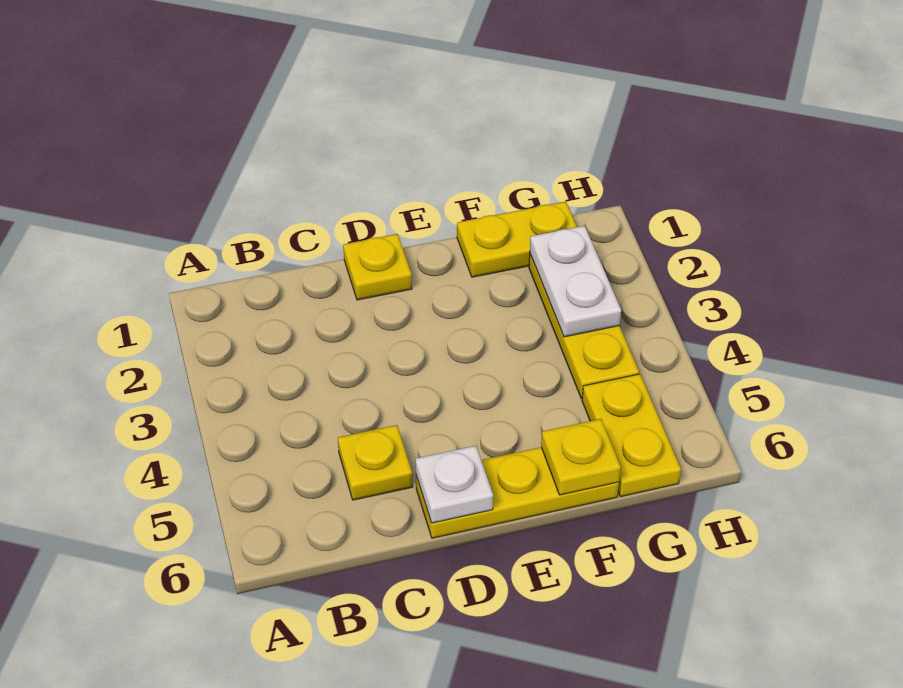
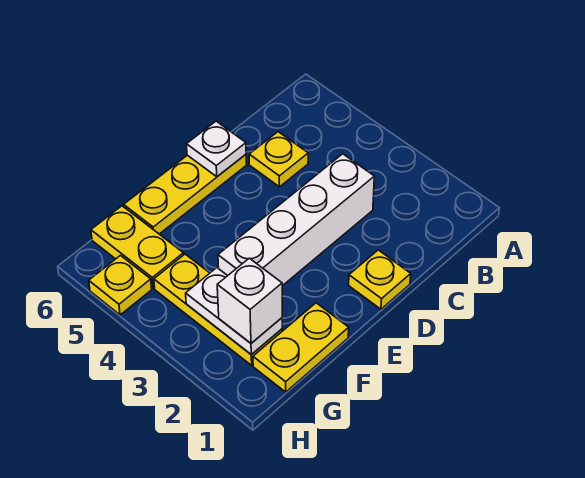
none -> white 1x4 brick [218,154,374,286]
yellow 1x1 plate [541,419,621,495] -> yellow 1x1 plate moved to [89,256,152,315]
none -> white 1x1 brick [217,258,282,343]

